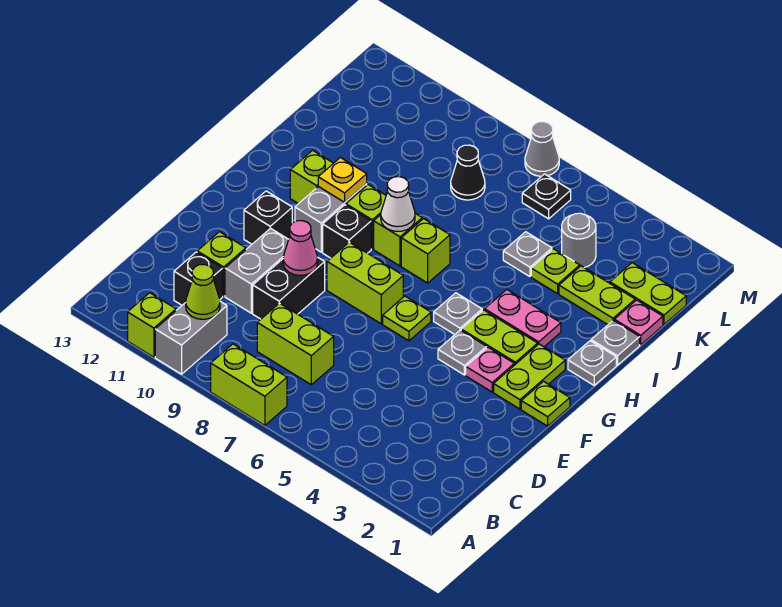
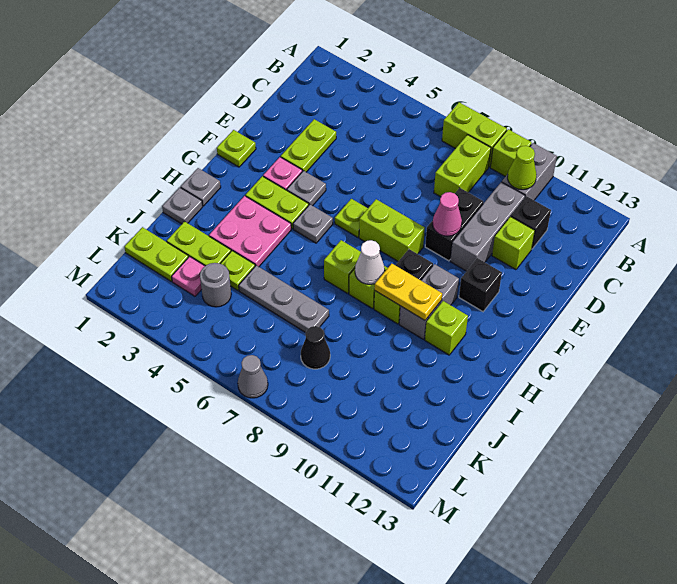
lime 1x1 brick [128,293,176,357] -> lime 1x1 brick moved to [490,129,532,177]
lime 1x2 brick [257,303,334,385] -> lime 1x2 brick turned to [434,135,491,197]
grey 1x2 brick [225,228,289,313] -> grey 1x3 brick [450,182,525,271]
lime 1x2 plate [494,344,565,409] -> lime 1x2 plate moved to [281,119,336,172]
pink 1x2 plate [485,290,561,347] -> pink 2x2 plate [209,196,291,267]
yellow 1x1 plate [318,158,367,202] -> yellow 1x2 plate [375,264,442,320]
pink 1x1 plate [614,300,663,345] -> pink 1x1 plate moved to [172,257,205,296]
grey 1x1 plate [503,232,552,277] -> grey 1x3 plate [239,265,329,333]
black 1x1 plate [522,174,571,219] -> none

